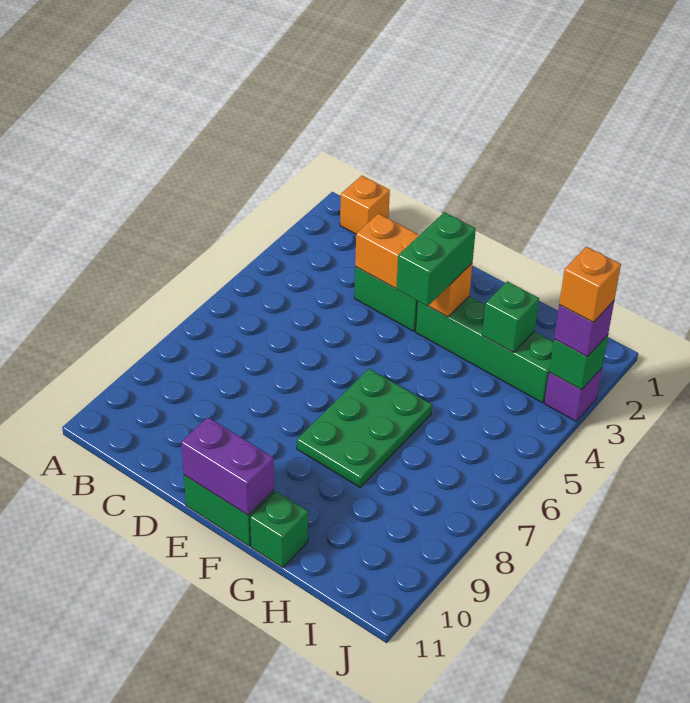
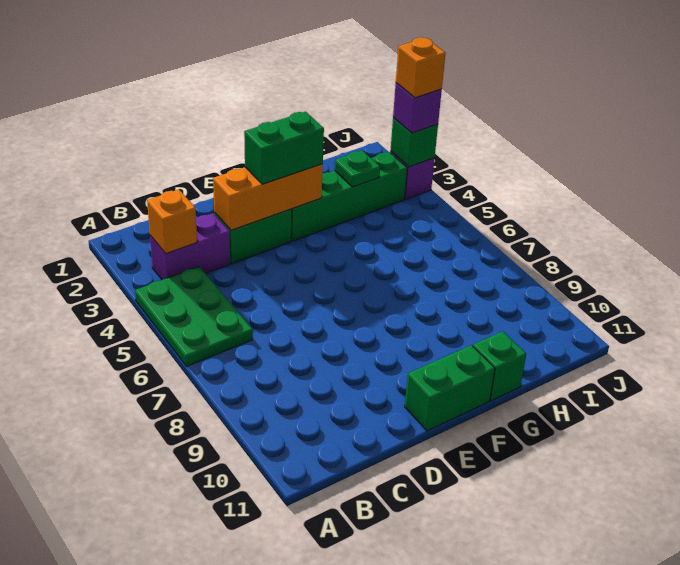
orange 1x1 brick [340,176,390,234] -> orange 1x1 brick moved to [147,189,197,254]
purple 1x2 brick [181,417,274,515] -> purple 1x2 brick moved to [150,213,230,280]
green 1x2 brick [396,212,476,306] -> green 1x2 brick turned to [244,112,324,184]
green 2x3 plate [297,369,432,487] -> green 2x3 plate moved to [135,267,253,366]
green 1x1 brick [482,281,539,353] -> green 1x1 plate [335,150,380,187]

